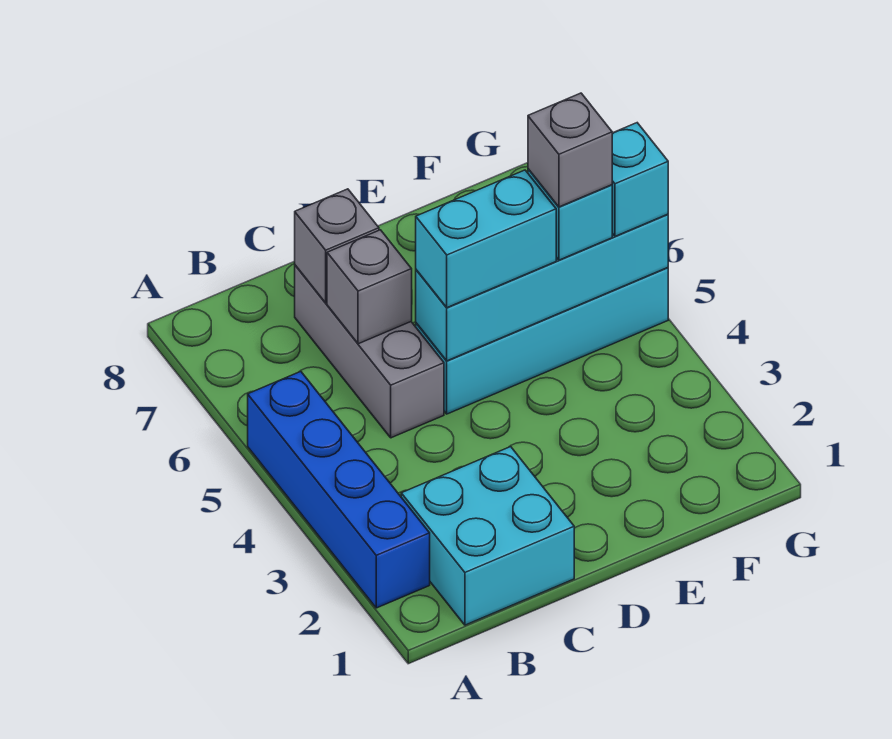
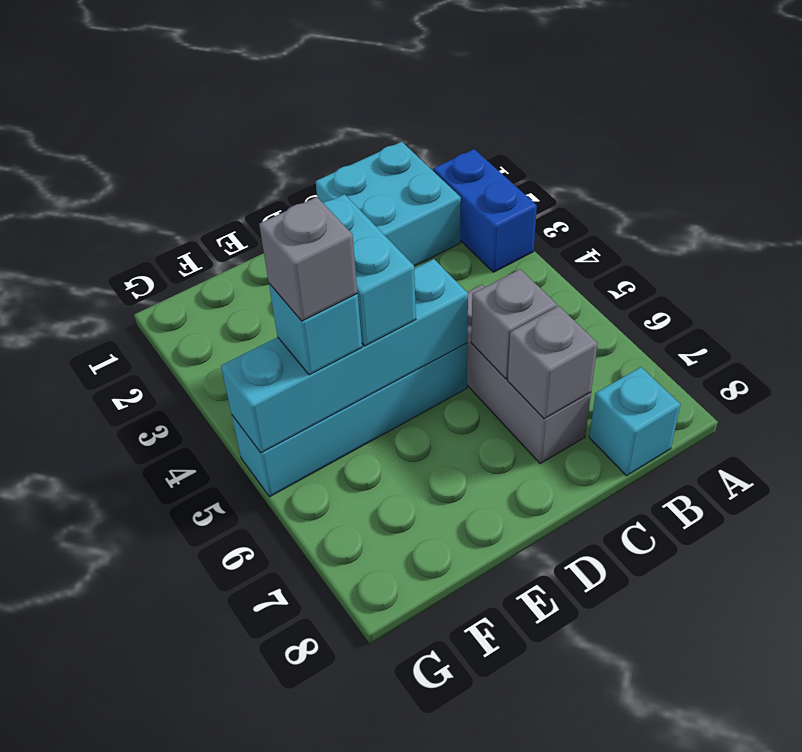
blue 1x4 brick [248,372,430,608] -> blue 1x2 brick [433,149,537,272]
cyan 1x2 brick [416,170,556,308] -> cyan 1x2 brick turned to [323,194,416,346]
cyan 1x1 brick [612,123,668,236] -> cyan 1x1 brick moved to [589,367,680,476]

